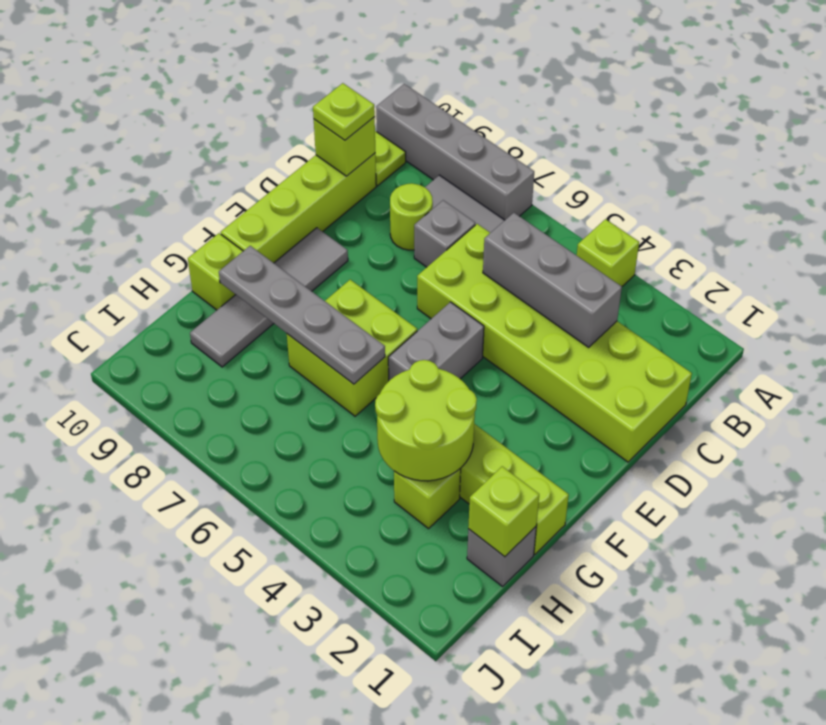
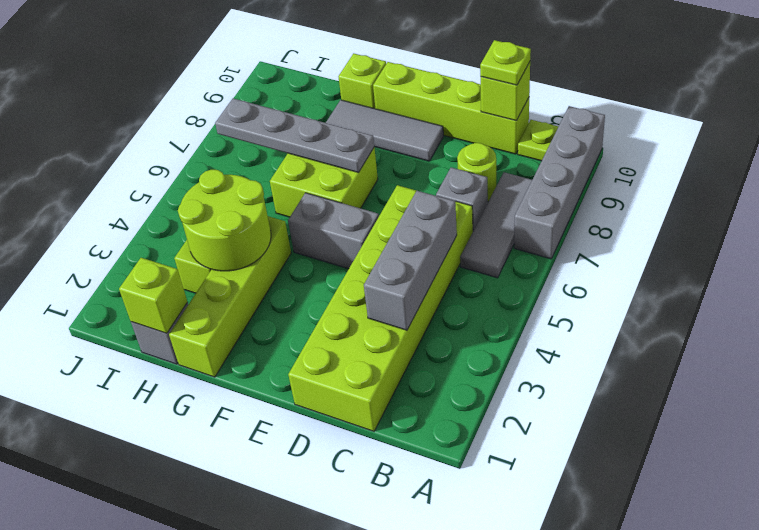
lime 1x1 brick [577,219,639,286] -> none
grey 1x4 tile [190,228,348,367] -> grey 1x3 tile [326,100,443,161]
grey 1x4 plate [219,246,385,384] -> grey 1x4 plate turned to [215,98,374,173]

